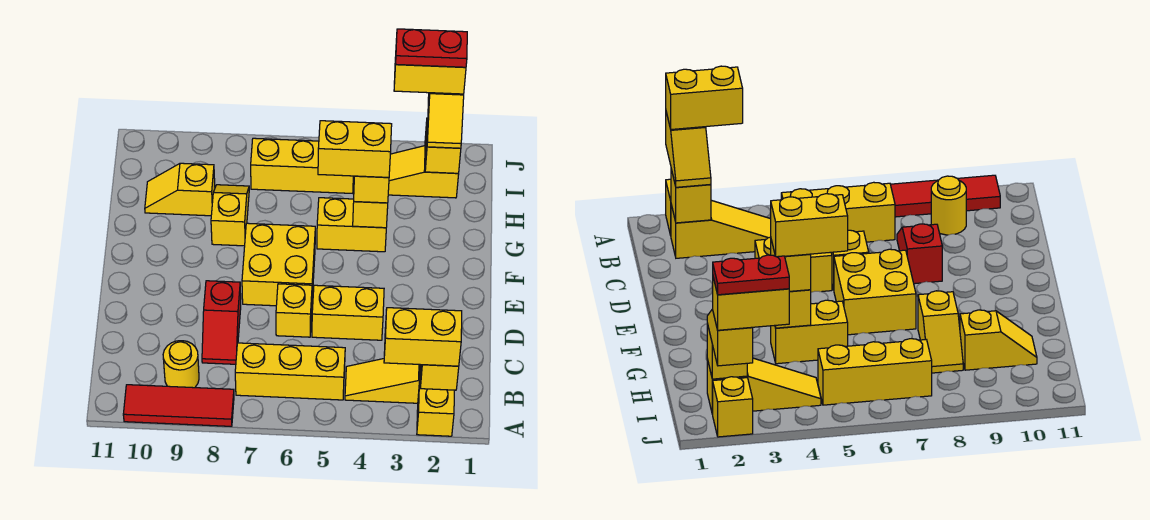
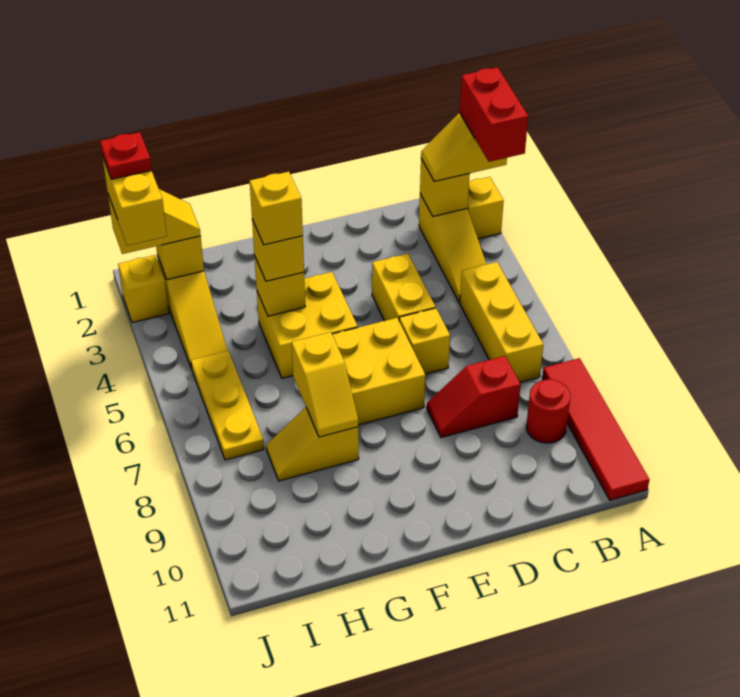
yellow 1x2 brick [384,308,462,366] -> red 1x2 brick [460,67,528,162]
red 1x3 tile [123,385,234,426] -> red 1x4 tile [542,358,649,500]
yellow 1x1 round brick [163,341,199,388] -> red 1x1 round brick [526,379,571,443]
red 1x2 slope [202,281,241,364] -> red 1x2 slope turned to [427,356,521,437]
yellow 1x2 brick [317,198,386,252] -> yellow 2x2 brick [257,272,358,378]
yellow 1x2 brick [318,121,392,177] -> yellow 1x1 brick [250,172,303,245]
yellow 1x2 slope [145,163,215,216] -> yellow 1x2 slope moved to [292,332,358,437]
yellow 1x3 brick [251,138,354,193] -> yellow 1x3 plate [191,351,264,460]
red 1x2 plate [396,29,467,67] -> red 1x1 plate [100,132,152,179]

